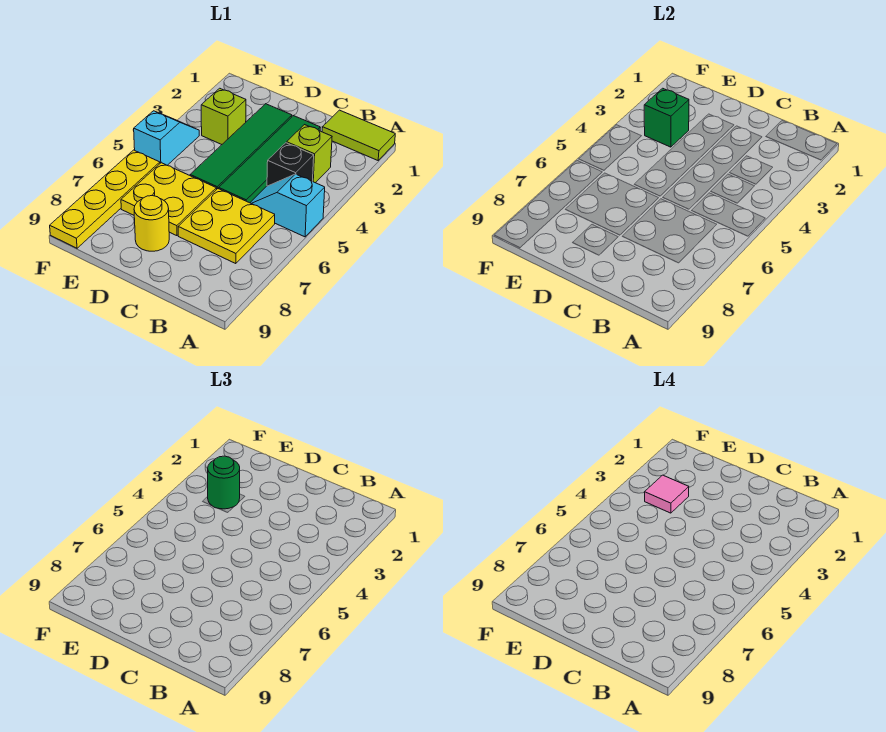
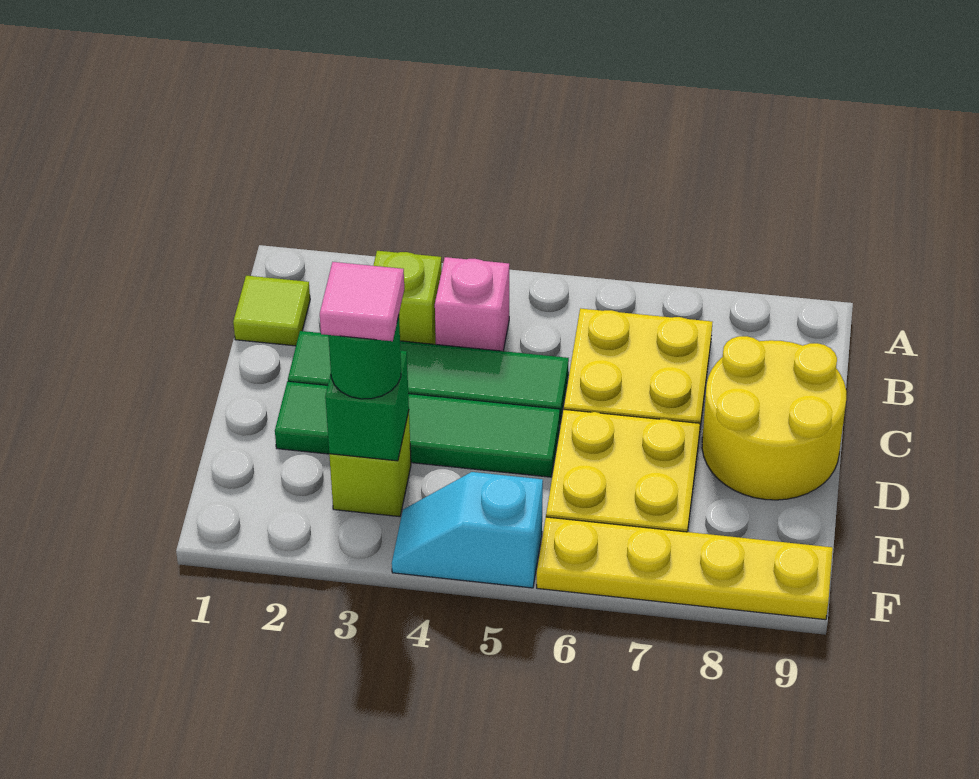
lime 1x2 tile [322,110,395,160] -> lime 1x1 tile [233,276,310,346]
cyan 1x2 slope [250,174,325,237] -> none
black 1x1 brick [267,143,314,186] -> pink 1x1 brick [435,257,509,351]
yellow 1x1 round brick [134,196,169,251] -> yellow 2x2 round brick [702,336,846,500]

